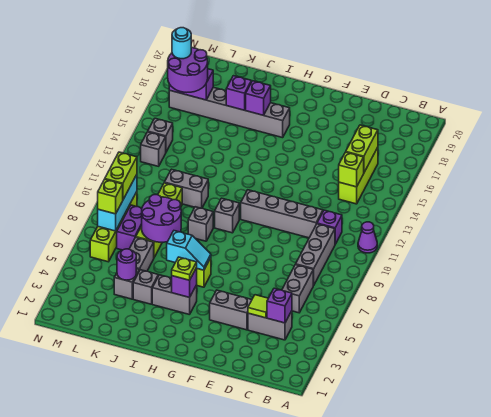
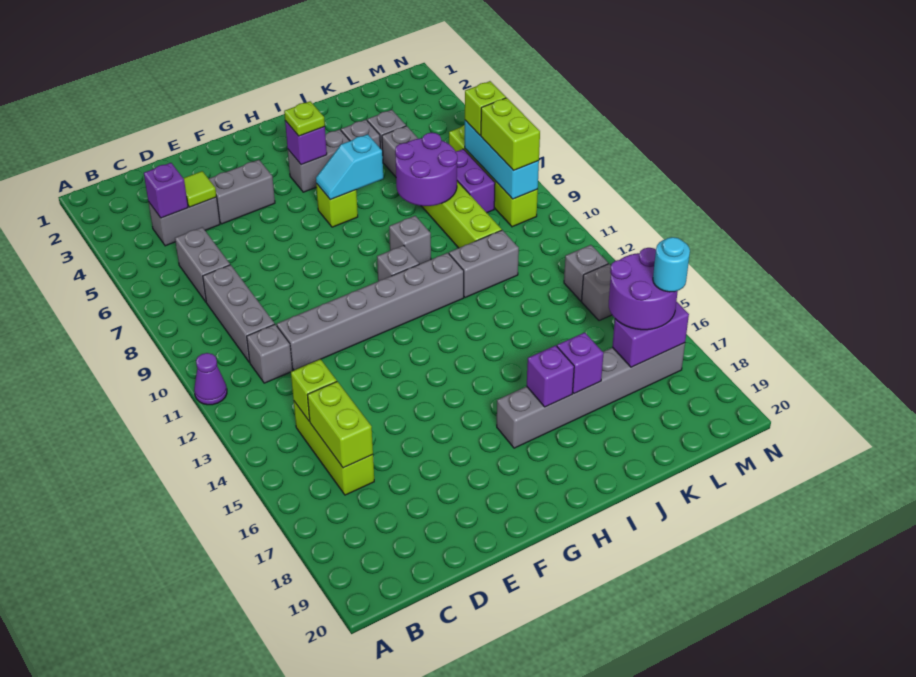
purple 1x1 brick [317,210,342,244] -> grey 1x1 brick [247,324,293,383]
grey 1x4 brick [241,190,323,238] -> grey 1x6 brick [277,253,464,370]
purple 1x1 round brick [117,249,136,280] -> none

